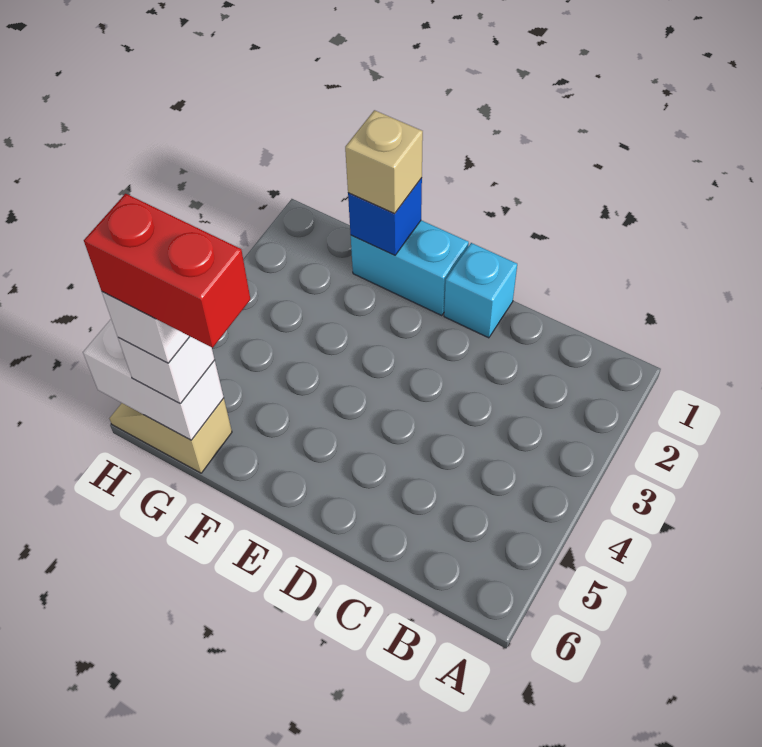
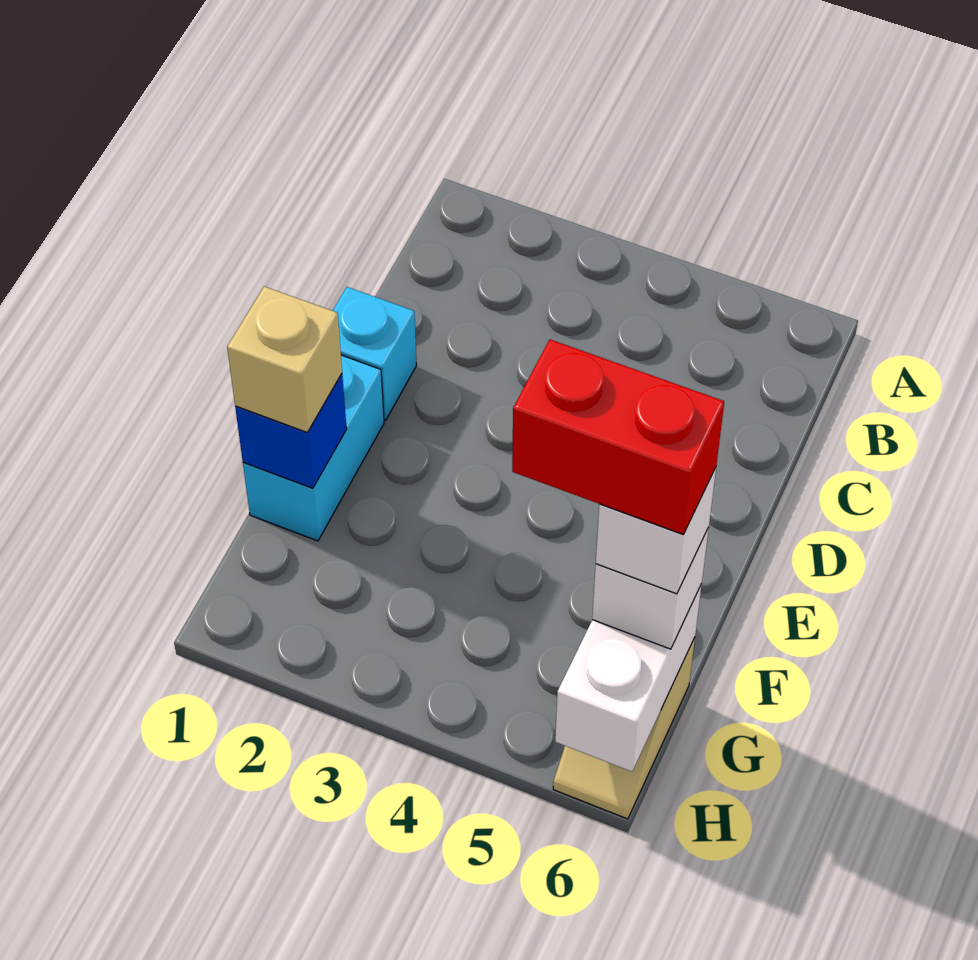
red 1x2 brick [84,194,250,348] -> red 1x2 brick turned to [512,340,724,535]

